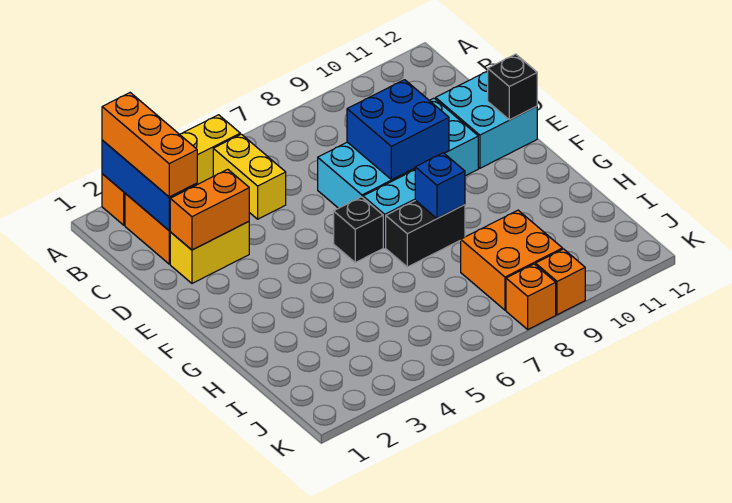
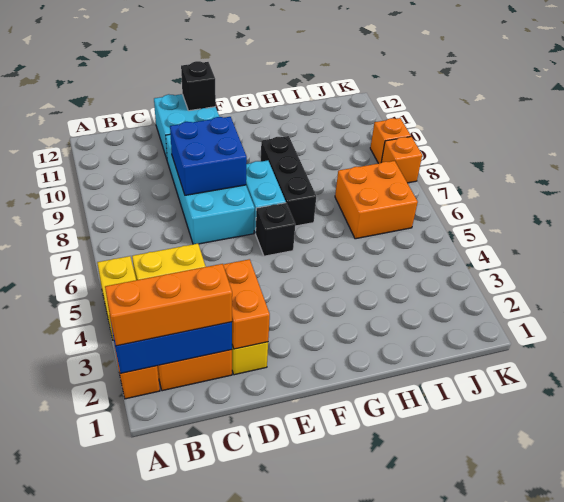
black 1x2 brick [386,200,465,267] -> black 1x3 brick [261,136,316,226]
blue 1x1 brick [415,153,465,218] -> none
orange 2x2 brick [461,210,563,310] -> orange 2x2 brick moved to [335,161,418,239]

